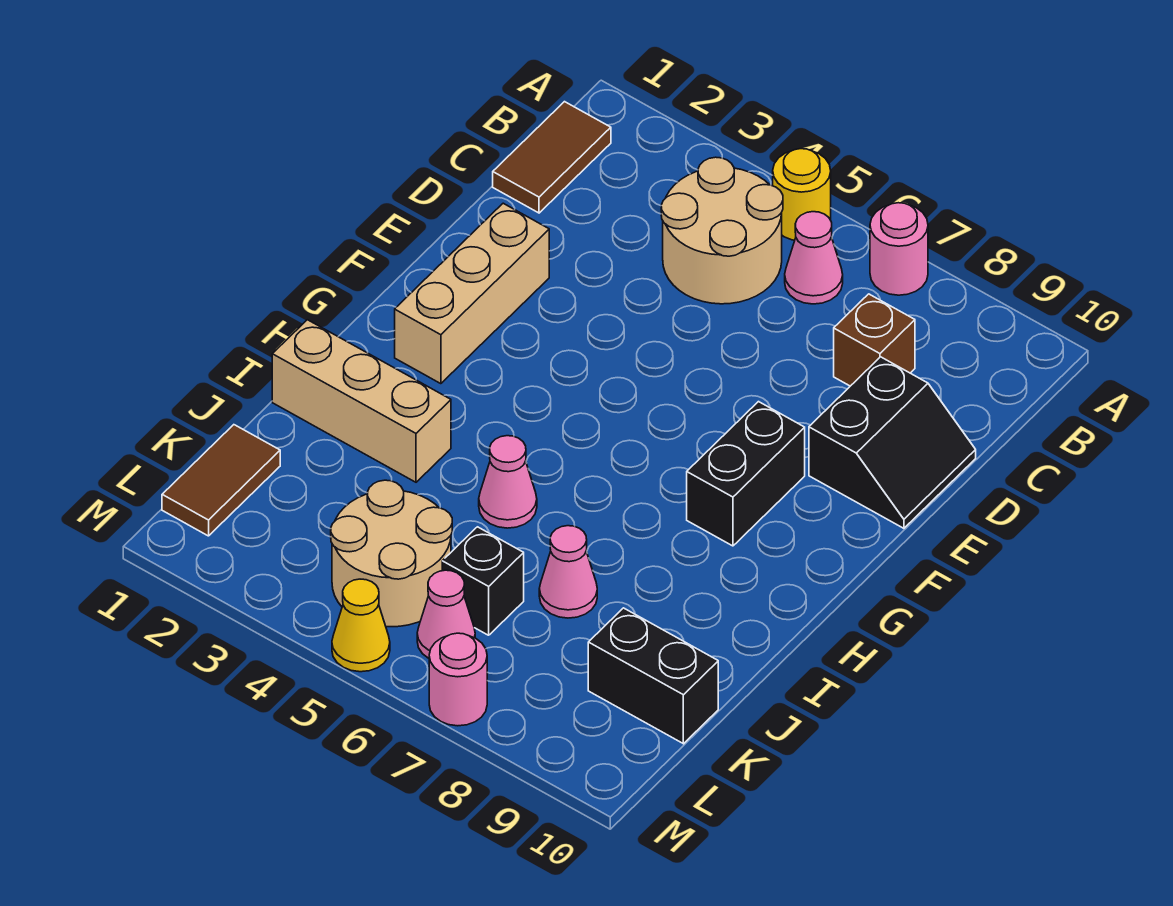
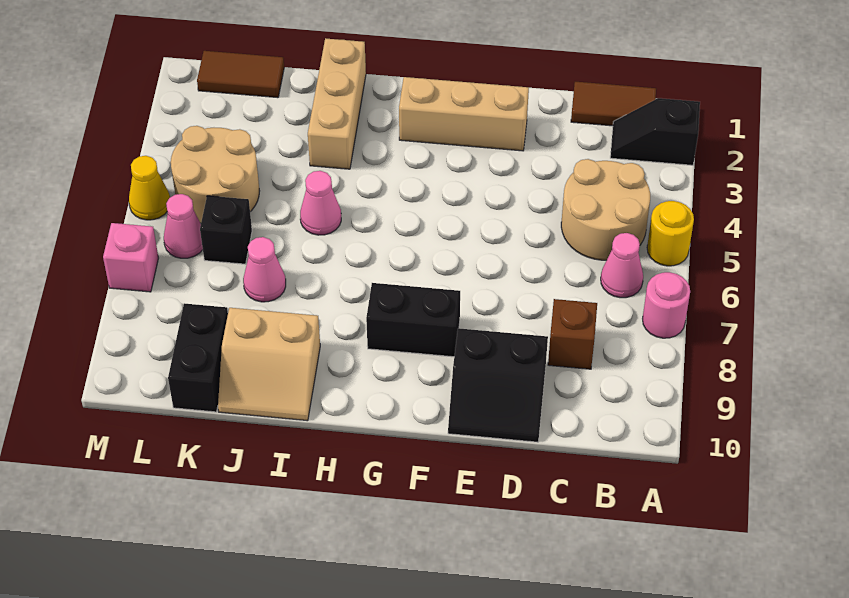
none -> black 1x2 slope [610,98,700,165]
none -> tan 2x2 slope [218,308,320,421]
pink 1x1 round brick [429,633,487,726] -> pink 1x1 brick [103,223,158,292]

